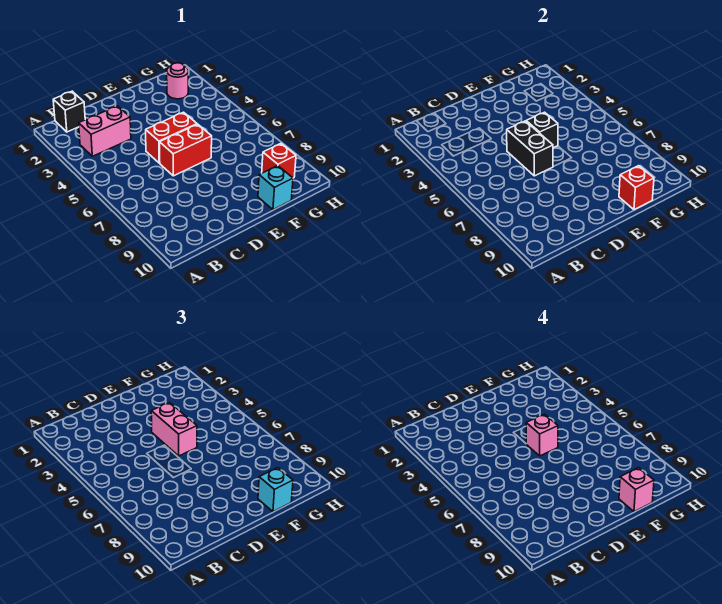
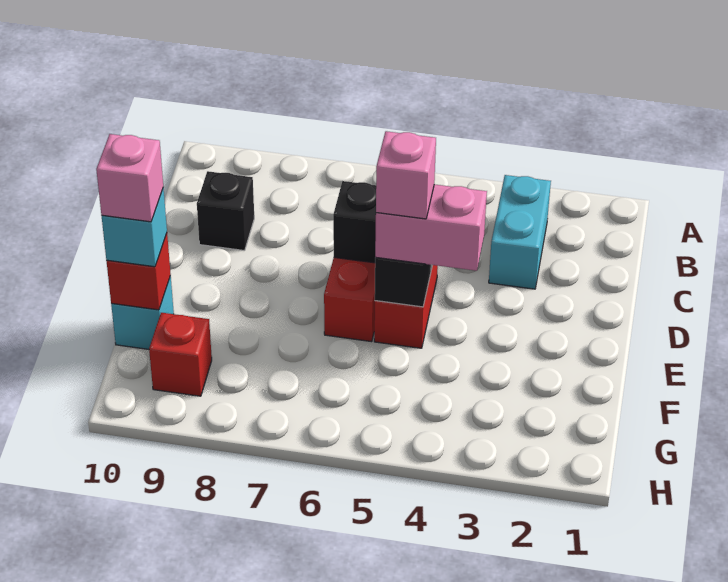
black 1x1 brick [53,91,85,132] -> black 1x1 brick moved to [197,171,254,251]
pink 1x2 brick [79,106,131,156] -> cyan 1x2 brick [489,175,551,289]
pink 1x1 round brick [167,63,188,99] -> none

